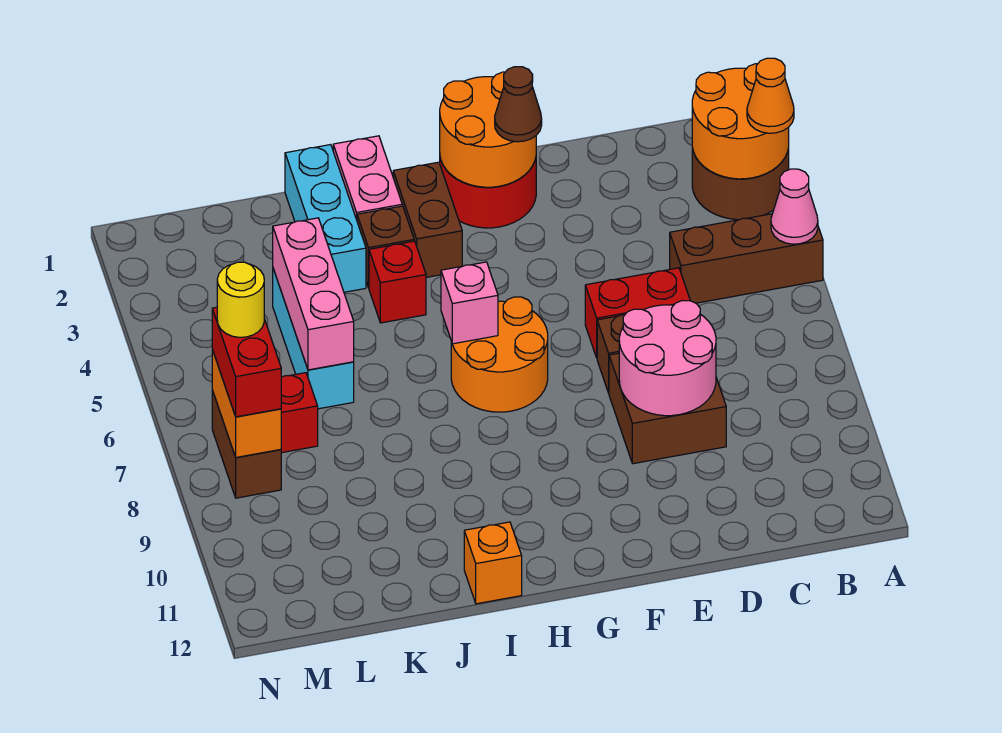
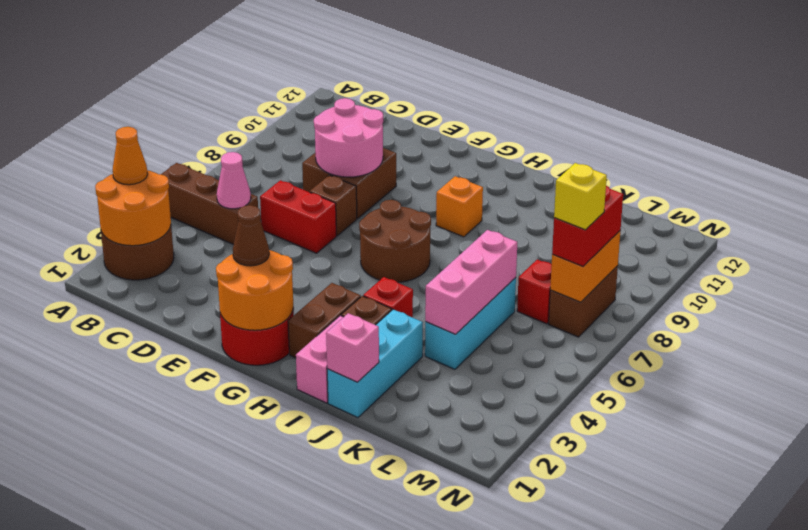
pink 1x1 cone [771,169,818,244] -> pink 1x1 cone moved to [217,152,251,209]
orange 2x2 round brick [451,297,548,412] -> brown 2x2 round brick [359,200,431,282]
pink 1x1 brick [441,262,498,344] -> pink 1x1 brick moved to [326,313,379,382]
orange 1x1 brick [464,522,522,604] -> orange 1x1 brick moved to [436,176,483,237]
yellow 1x1 round brick [217,262,264,337] -> yellow 1x1 brick [554,163,607,230]

